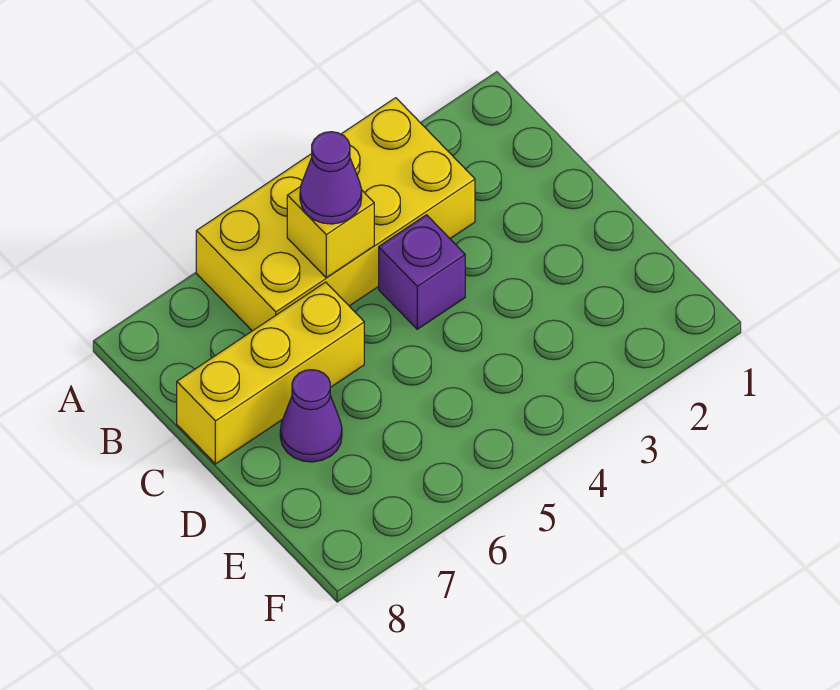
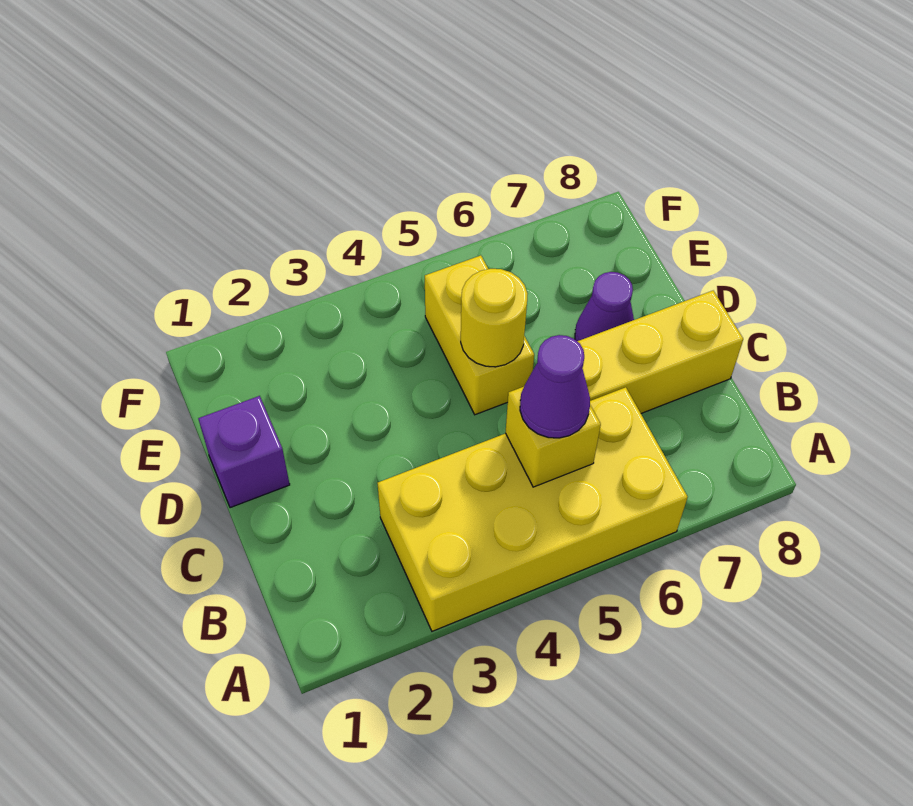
purple 1x1 brick [379,215,465,329] -> purple 1x1 brick moved to [198,396,290,508]
none -> yellow 1x2 brick [425,255,534,415]
none -> yellow 1x1 round brick [461,269,528,367]

